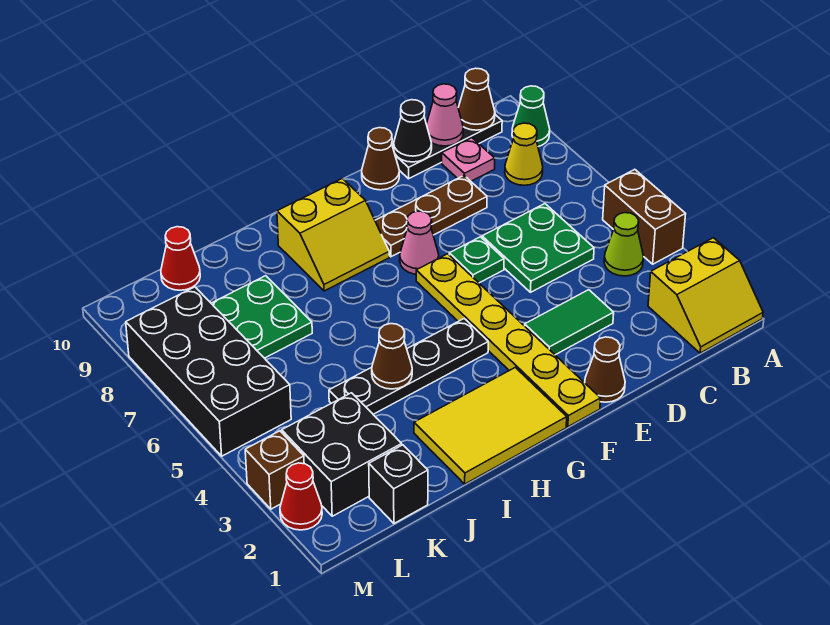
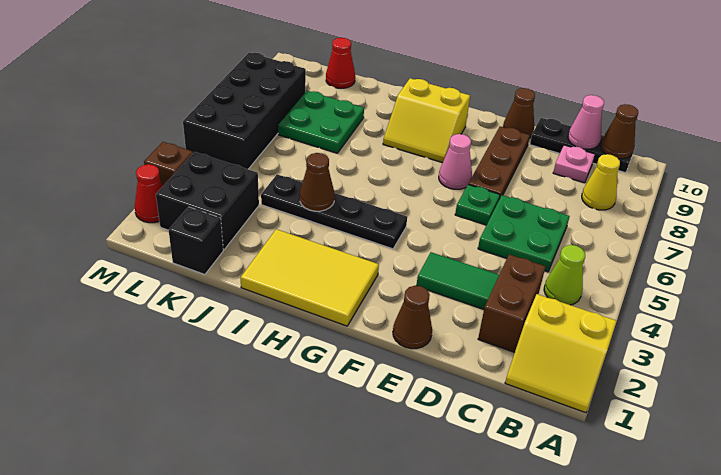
brown 1x2 brick [603,169,686,264] -> brown 1x2 brick moved to [478,255,546,352]
green 1x1 cone [512,86,550,147] -> none
brown 1x3 plate [375,176,487,257] -> brown 1x3 plate turned to [468,127,530,199]
black 1x1 cone [394,100,432,162] -> none
yellow 1x6 plate [416,254,601,427] -> none

